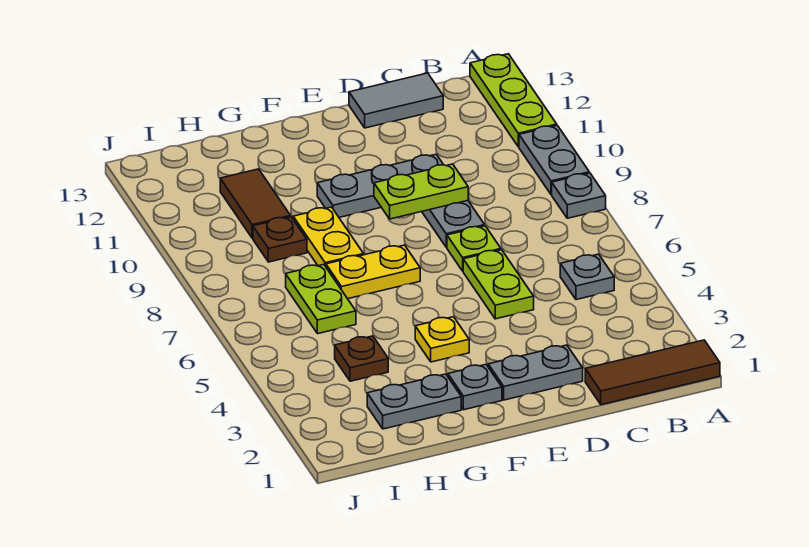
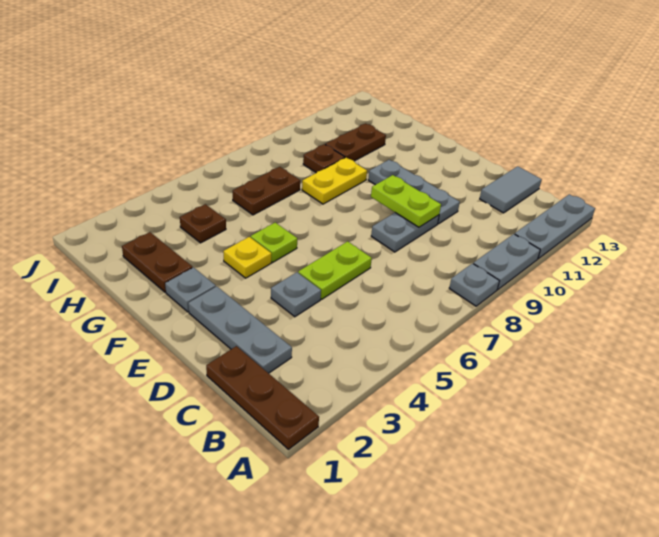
brown 1x3 tile [585,340,720,405] -> brown 1x3 plate [206,346,319,449]
lime 1x3 plate [470,54,557,147] -> grey 1x3 plate [515,194,595,259]
grey 1x1 plate [560,254,614,300] -> grey 1x1 plate moved to [271,272,321,317]
grey 1x2 tile [349,73,443,128] -> grey 1x2 tile turned to [480,166,542,213]
grey 1x2 plate [488,345,583,400] -> grey 1x3 plate [188,286,292,373]
lime 1x1 plate [447,226,501,271] -> lime 1x1 plate moved to [251,223,297,262]
yellow 1x2 plate [326,245,420,299] -> none
grey 1x2 plate [367,374,461,429] -> brown 1x2 plate [122,232,193,292]
lime 1x2 plate [286,264,356,334] -> brown 1x2 plate [233,167,300,215]
brown 1x2 tile [220,169,291,238] -> brown 1x2 plate [325,124,386,161]

